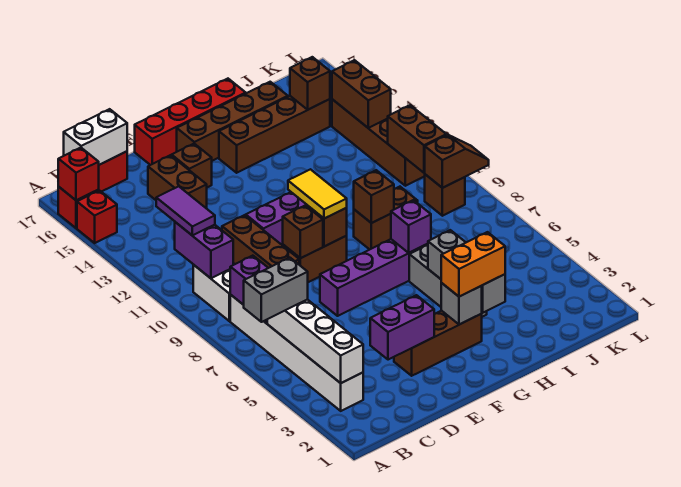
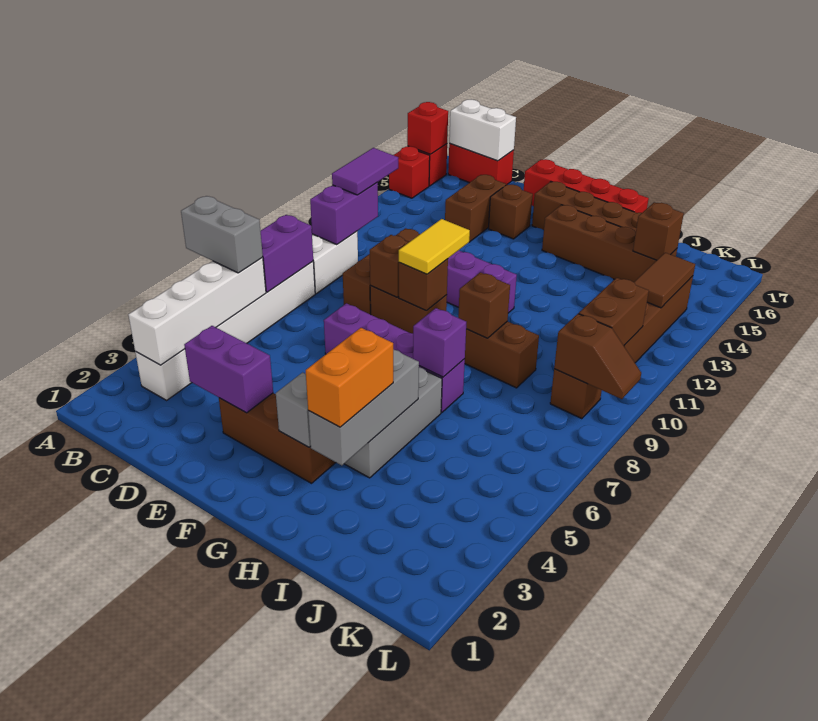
orange 1x2 brick [441,232,505,297] -> orange 1x2 brick turned to [306,328,393,427]
brown 1x2 brick [332,60,391,128] -> brown 1x2 tile [634,253,695,308]

